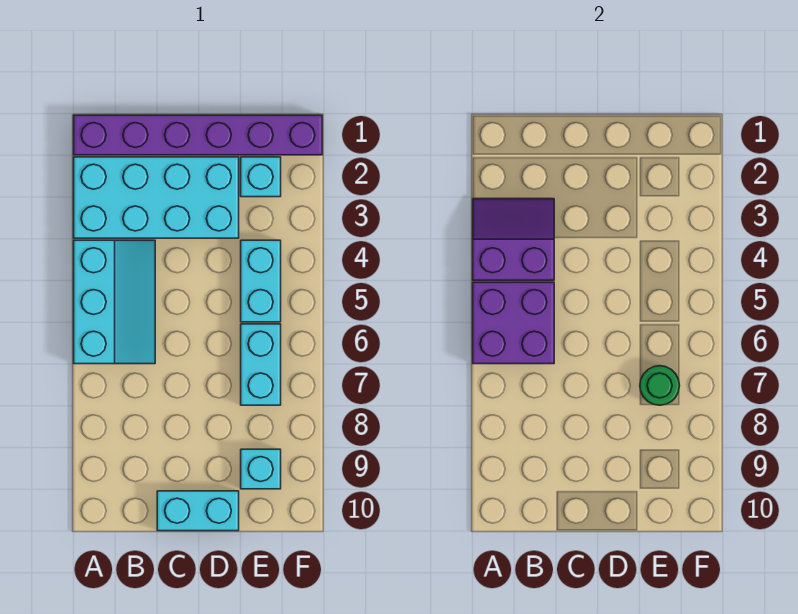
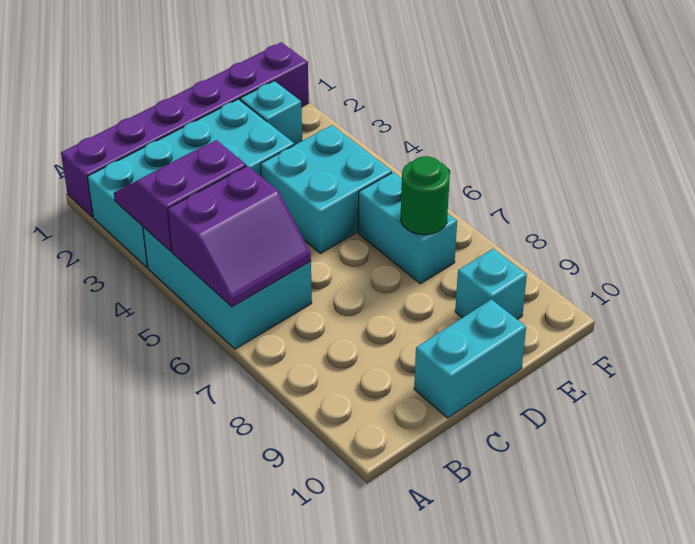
cyan 2x3 slope [74,240,155,364] -> cyan 2x3 brick [143,227,312,349]
purple 2x2 brick [473,282,554,364] -> purple 2x2 slope [168,166,311,307]
cyan 1x2 brick [241,240,281,322] -> cyan 2x2 brick [261,125,392,254]

